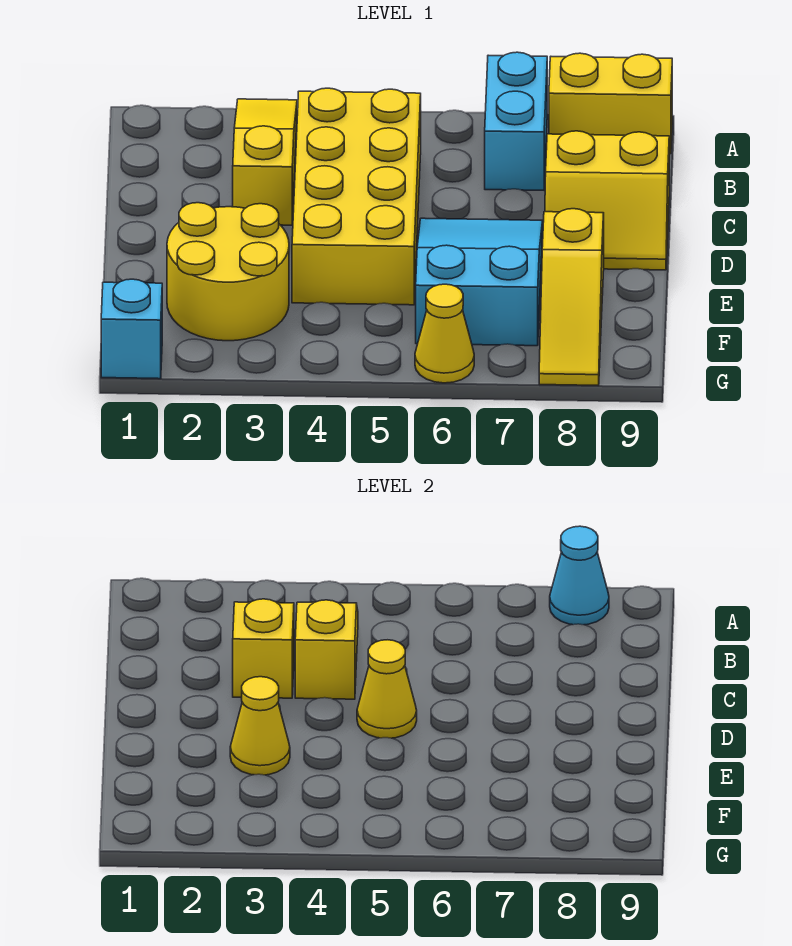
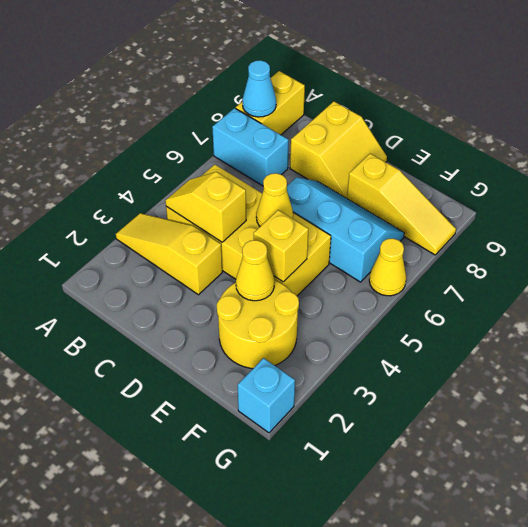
yellow 1x1 brick [233,599,294,698] -> yellow 1x1 brick moved to [254,210,308,282]
cyan 2x3 slope [416,218,543,346] -> cyan 2x3 slope turned to [287,178,404,282]

